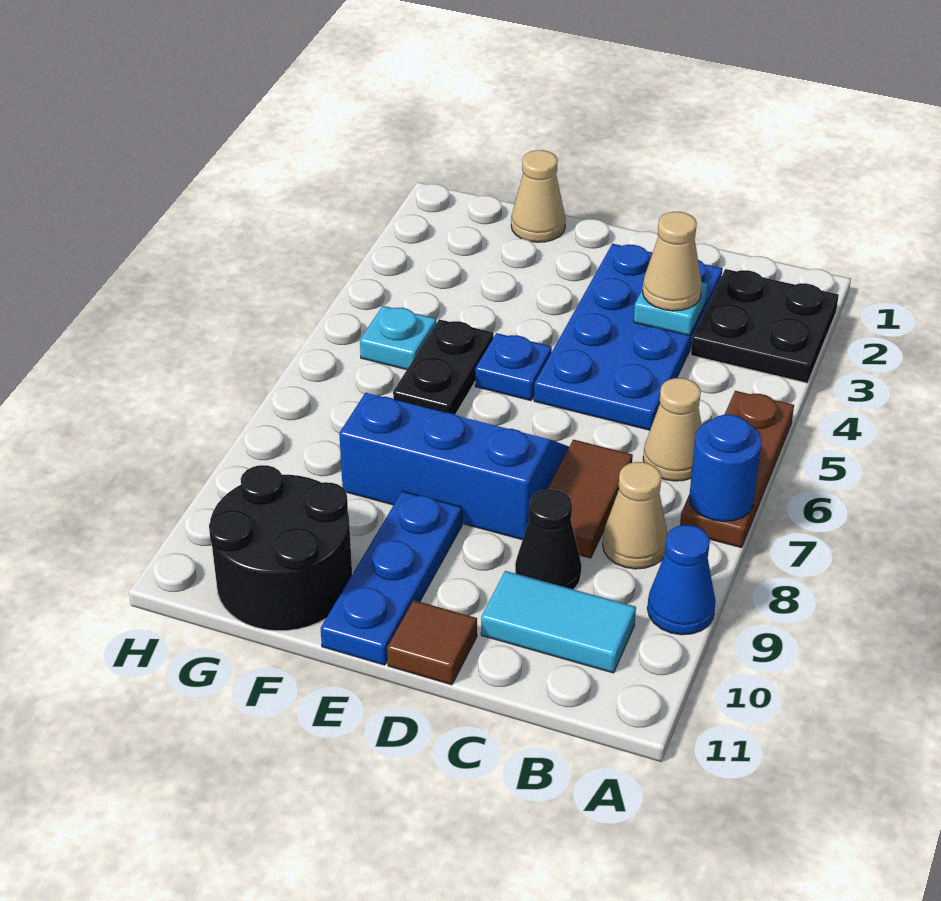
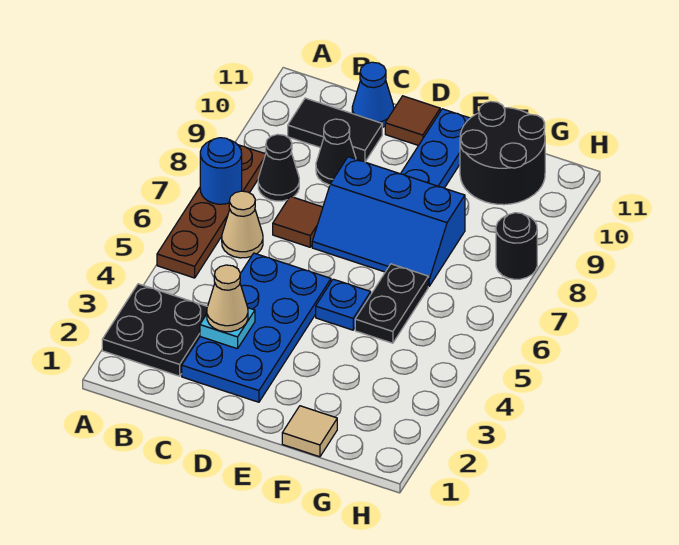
brown 1x3 plate [680,391,794,548] -> brown 1x4 plate [157,145,266,278]
blue 1x1 cone [647,525,716,635] -> blue 1x1 cone moved to [352,62,394,127]
tan 1x1 cone [603,462,668,569] -> black 1x1 cone [258,134,299,201]
cyan 1x2 tile [481,571,636,673] -> black 1x2 tile [288,98,382,162]
brown 1x2 tile [548,440,633,558] -> brown 1x1 tile [273,196,323,247]
tan 1x1 cone [511,150,565,242] -> tan 1x1 tile [282,406,337,457]
cyan 1x1 plate [360,306,436,370] -> none
none -> black 1x1 round brick [496,213,537,279]

